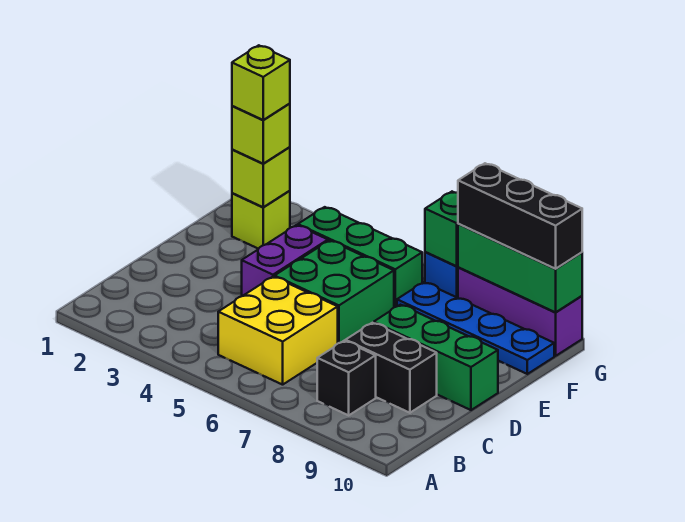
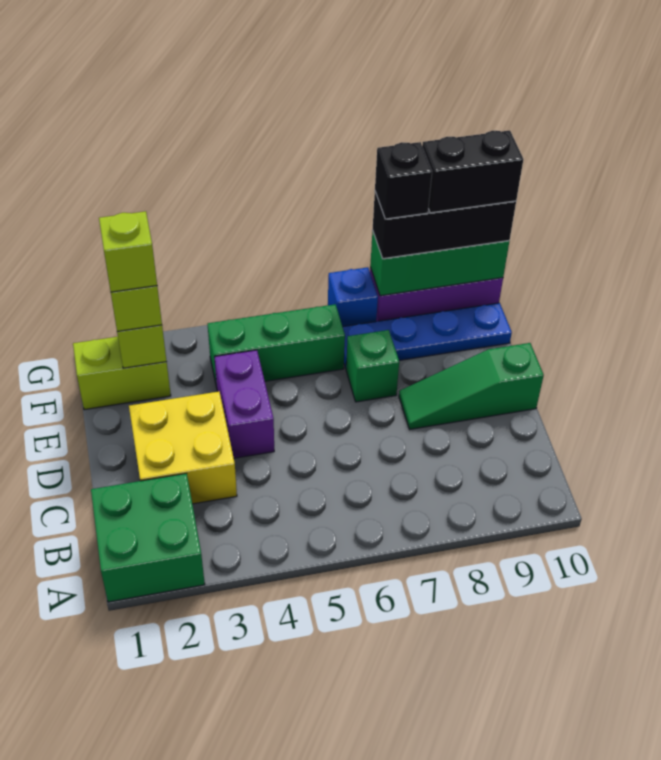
yellow 2x2 brick [218,277,338,385] -> yellow 2x2 brick moved to [129,392,237,504]
black 1x1 brick [317,341,376,415] -> black 1x1 brick moved to [375,142,432,219]
black 1x2 brick [345,323,437,413] -> black 1x2 brick moved to [422,130,523,213]
green 2x2 brick [275,240,394,343] -> green 2x2 brick moved to [91,473,205,602]
green 1x3 brick [374,305,498,410] -> green 1x3 slope [399,343,544,429]
lime 1x1 brick [232,191,290,249] -> lime 1x2 brick [73,337,171,410]
green 1x1 brick [425,192,458,266] -> green 1x1 brick moved to [346,330,399,402]

